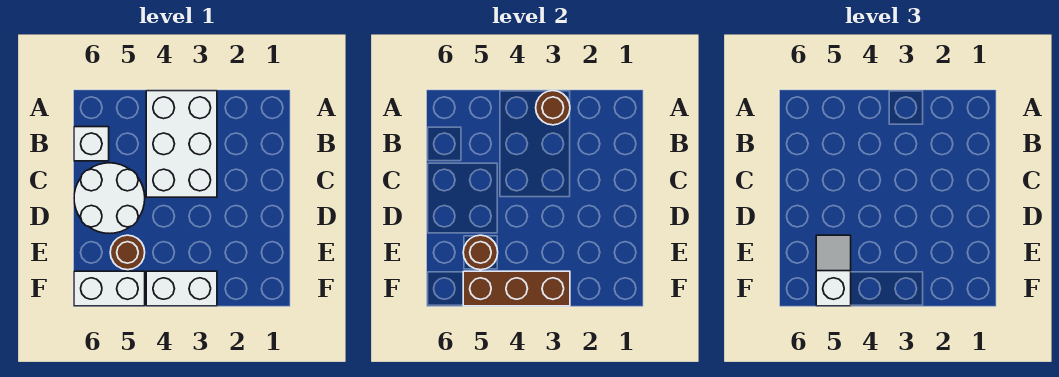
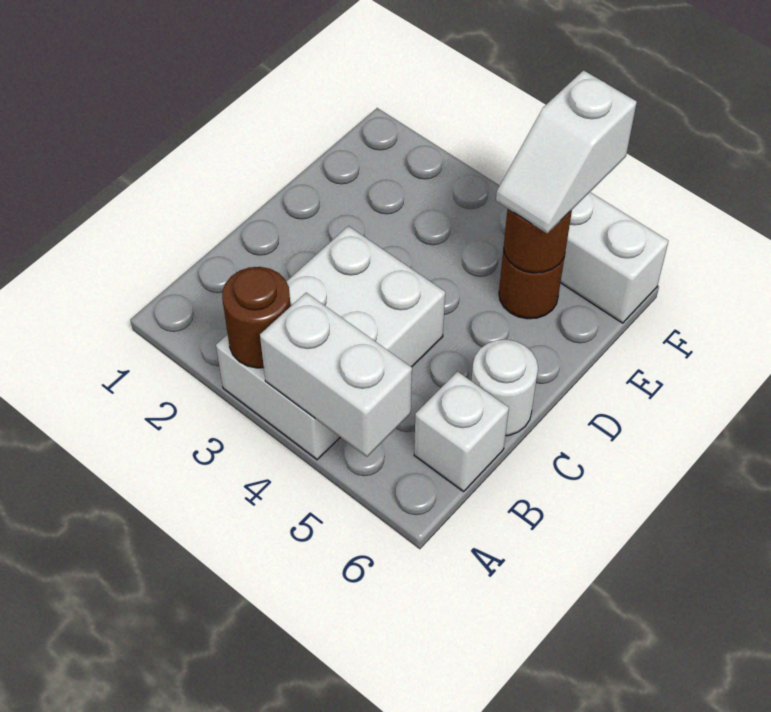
white 2x2 round brick [74,163,145,234] -> white 1x1 round brick [471,340,538,436]
white 1x2 brick [146,271,217,306] -> white 1x2 brick moved to [260,293,412,457]
brown 1x3 brick [463,271,570,306] -> none

